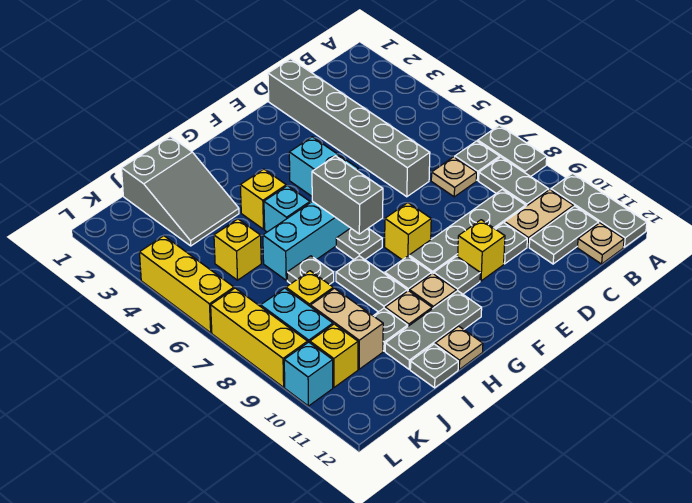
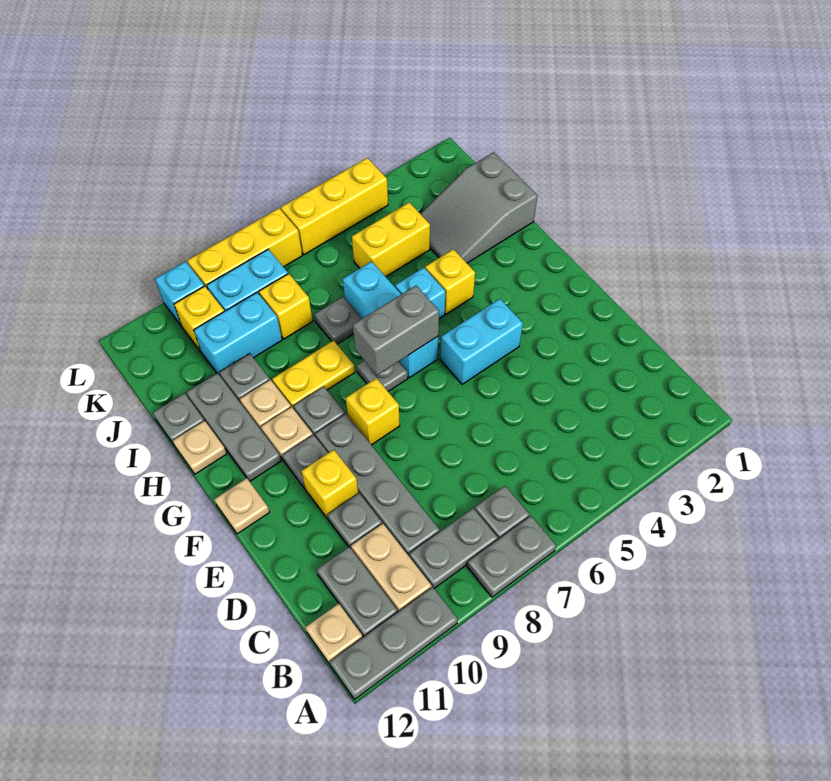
tan 1x1 plate [431,157,477,197] -> tan 1x1 plate moved to [214,478,270,534]
grey 1x6 brick [268,59,430,197] -> none
grey 1x2 plate [336,256,407,312] -> yellow 1x2 plate [272,341,355,409]
yellow 1x1 brick [214,219,261,280] -> yellow 1x2 brick [352,202,430,277]
tan 1x2 brick [311,288,383,369] -> cyan 1x2 brick [194,293,282,375]

